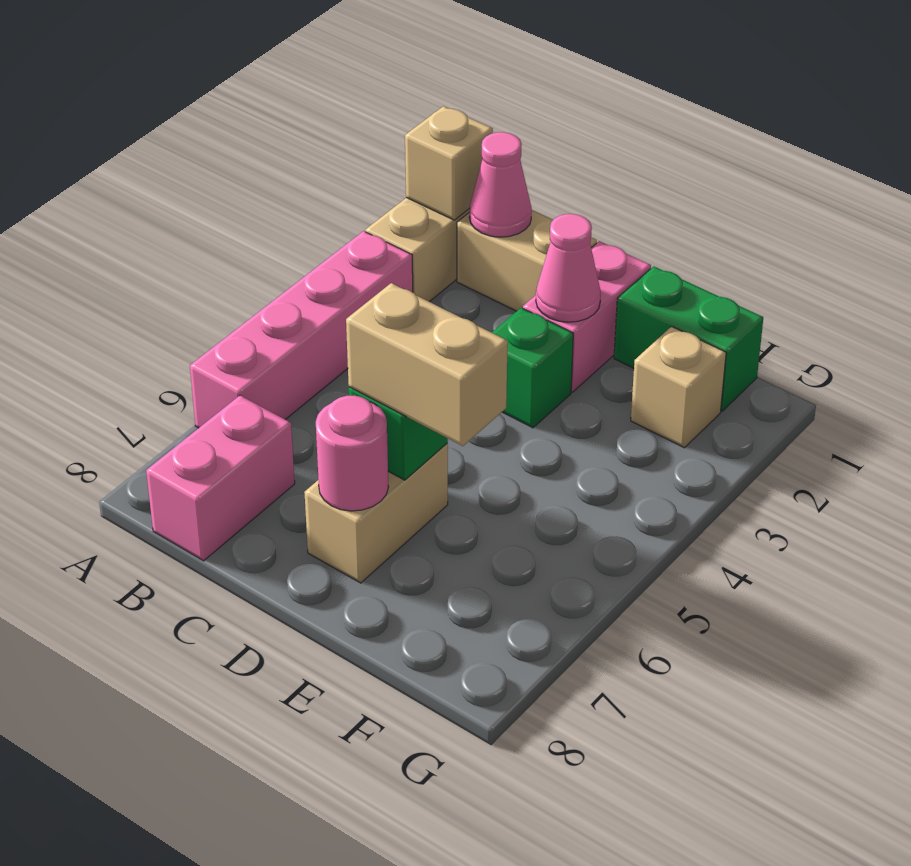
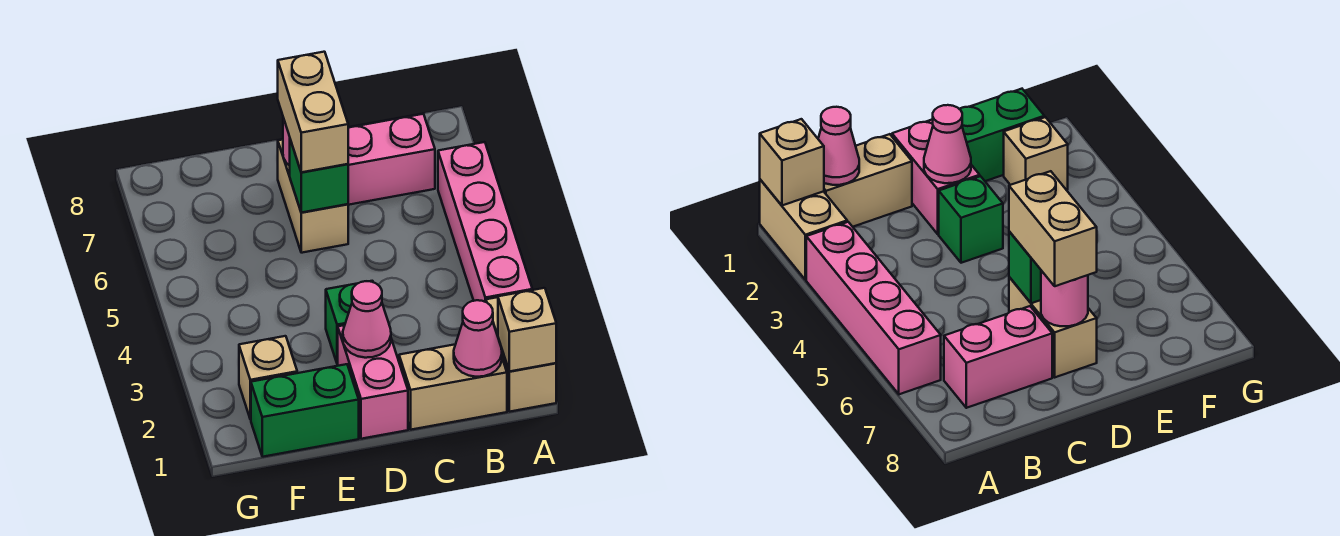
pink 1x2 brick [146,396,295,561] -> pink 1x2 brick turned to [348,114,435,205]
tan 1x2 brick [346,283,508,446] -> tan 1x2 brick turned to [278,52,348,172]

